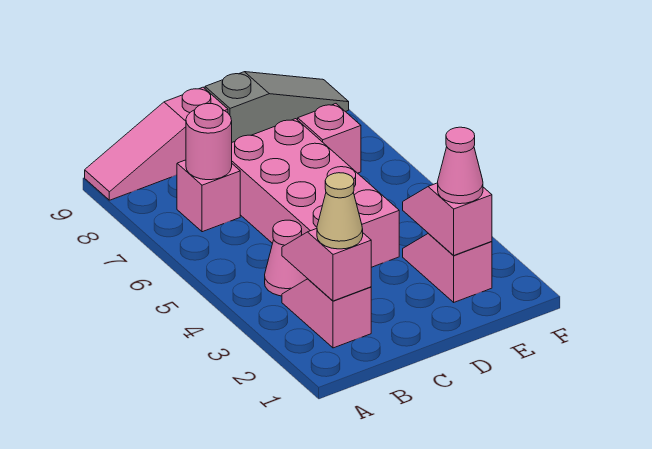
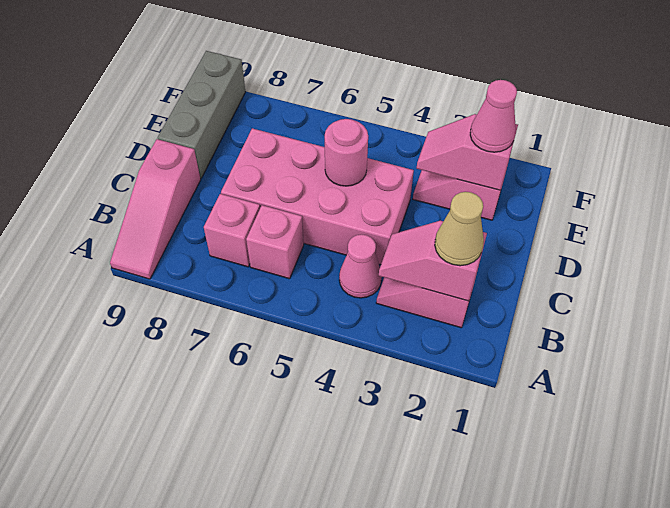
pink 1x1 round brick [186,104,232,180] -> pink 1x1 round brick moved to [325,119,368,186]
grey 1x3 slope [205,72,349,142] -> grey 1x3 brick [158,51,245,178]
pink 1x1 brick [298,104,361,173] -> pink 1x1 brick moved to [246,205,304,279]

